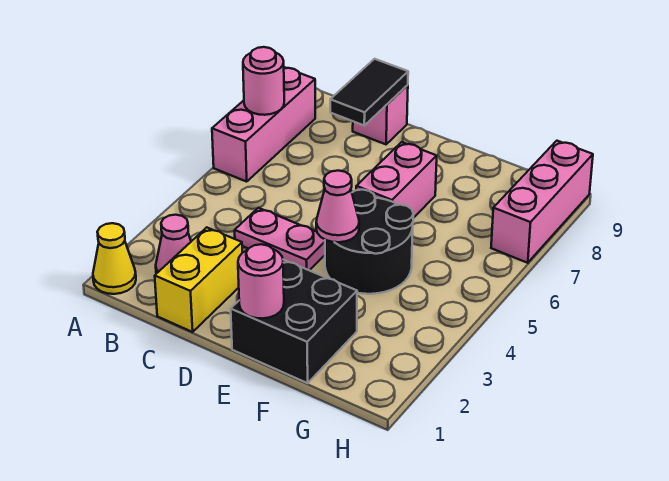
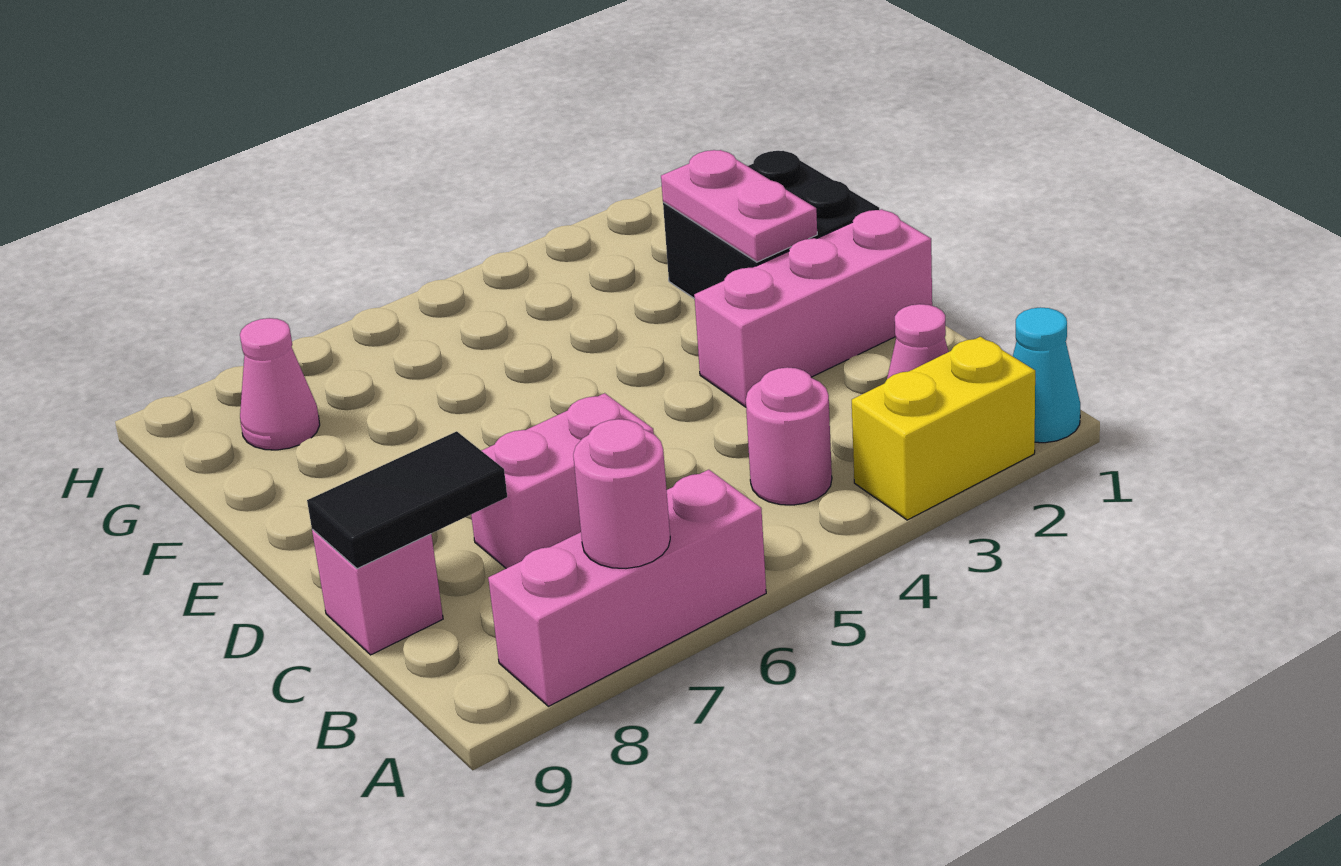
yellow 1x1 cone [93,223,136,294] -> cyan 1x1 cone [1013,307,1080,443]
yellow 1x2 brick [155,227,242,332] -> yellow 1x2 brick moved to [852,337,1035,520]
pink 1x2 plate [235,208,325,270] -> pink 1x2 plate moved to [661,150,817,262]
pink 1x1 round brick [238,244,284,319] -> pink 1x1 round brick moved to [746,367,832,505]
black 2x2 round brick [325,190,414,294] -> none
pink 1x1 cone [316,171,359,242] -> pink 1x1 cone moved to [240,318,320,450]
pink 1x2 brick [356,142,437,218] -> pink 1x2 brick moved to [471,393,654,568]
pink 1x3 brick [491,141,593,263] -> pink 1x3 brick moved to [694,209,932,407]

